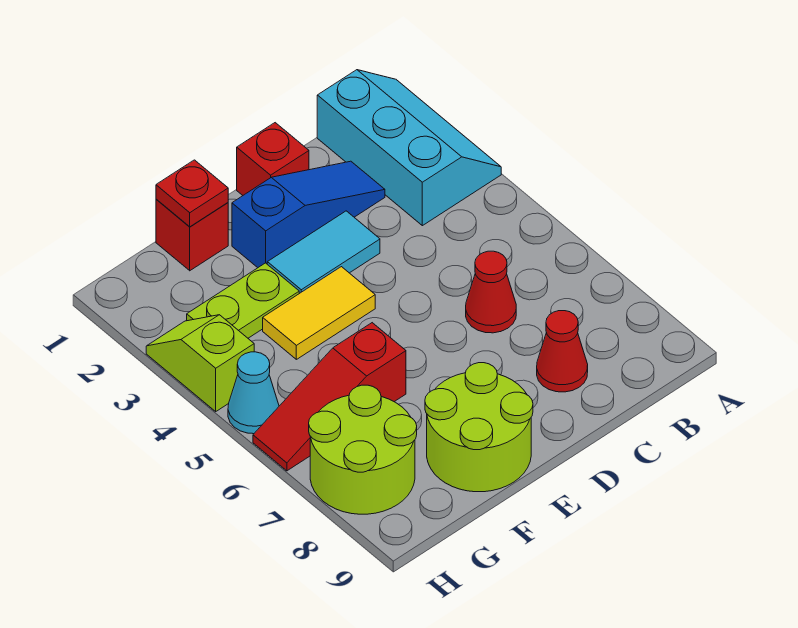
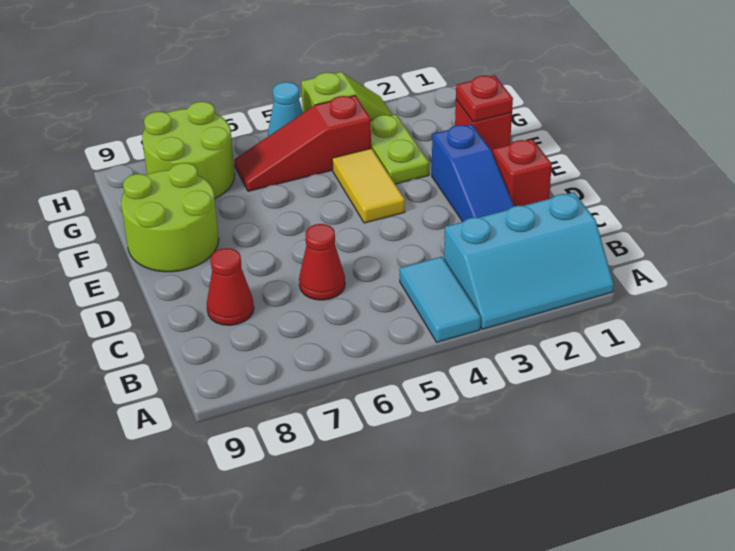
cyan 1x2 tile [267,211,380,293] -> cyan 1x2 tile moved to [400,257,481,342]
red 1x3 slope [253,323,406,471] -> red 1x3 slope turned to [234,96,371,191]

